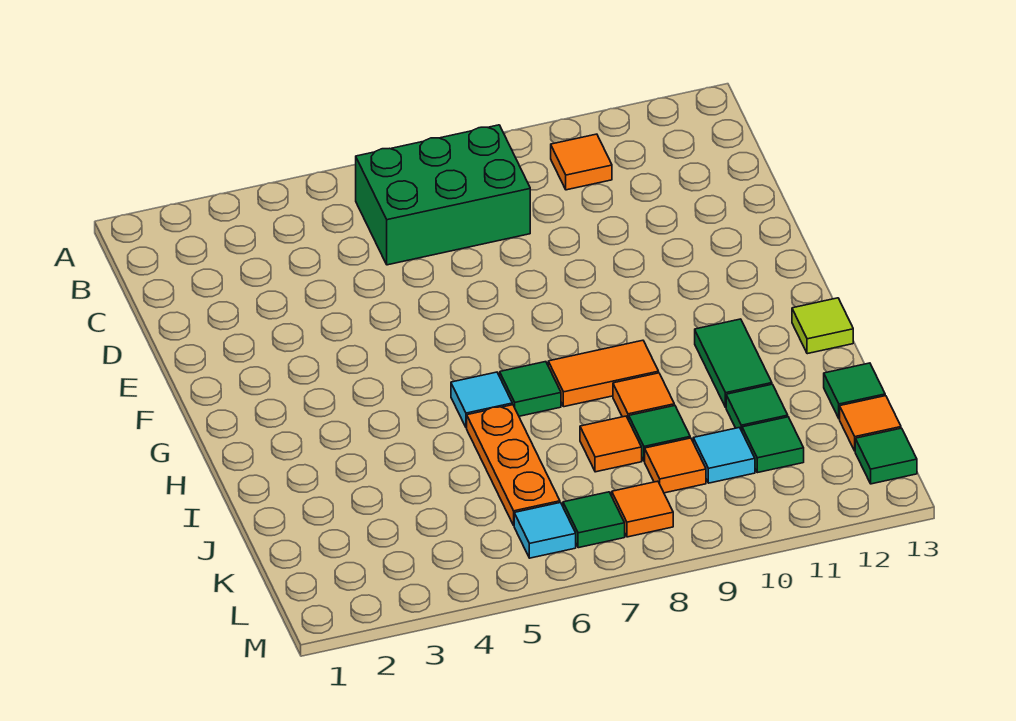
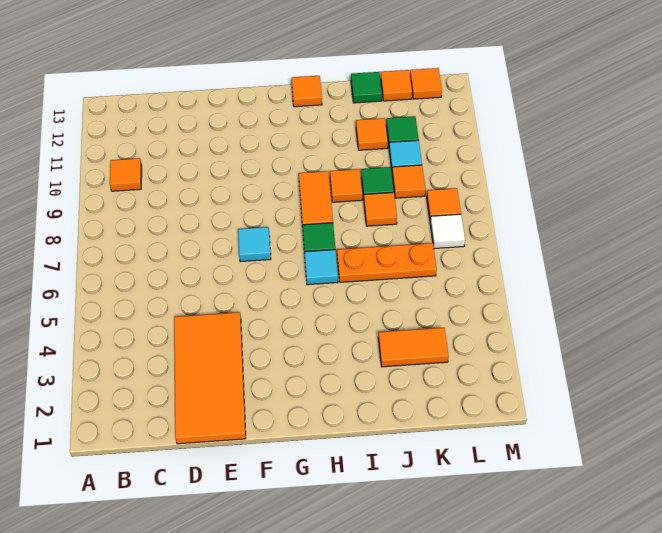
green 2x3 brick [356,125,530,265] -> none
none -> orange 2x4 tile [174,312,246,444]
green 1x2 tile [695,319,772,407] -> none
lime 1x1 tile [792,298,853,354] -> orange 1x1 tile [292,76,322,107]
none -> orange 1x2 tile [378,328,449,367]
green 1x1 tile [726,384,788,431] -> orange 1x1 tile [356,118,388,150]
cyan 1x1 tile [514,503,576,558] -> cyan 1x1 tile moved to [238,227,271,262]
green 1x1 tile [563,492,625,548] -> white 1x1 tile [430,214,465,249]
green 1x1 tile [855,428,917,484] -> orange 1x1 tile [410,68,442,99]

